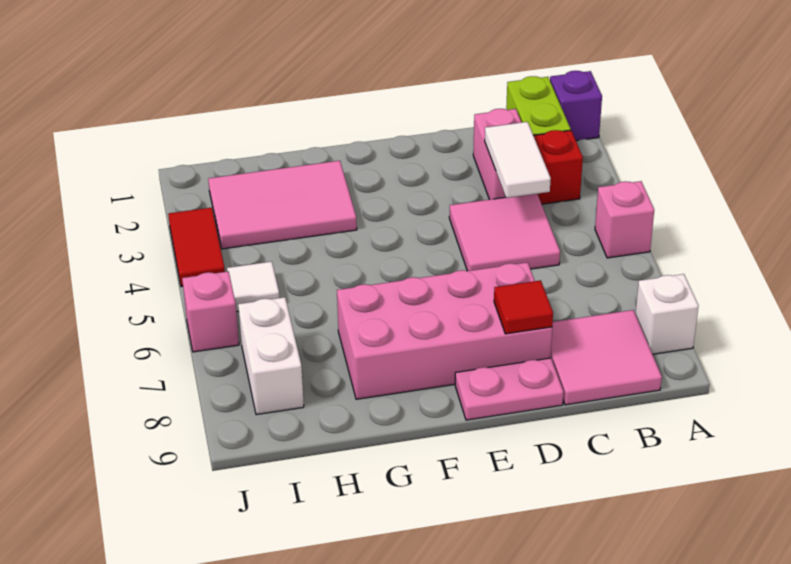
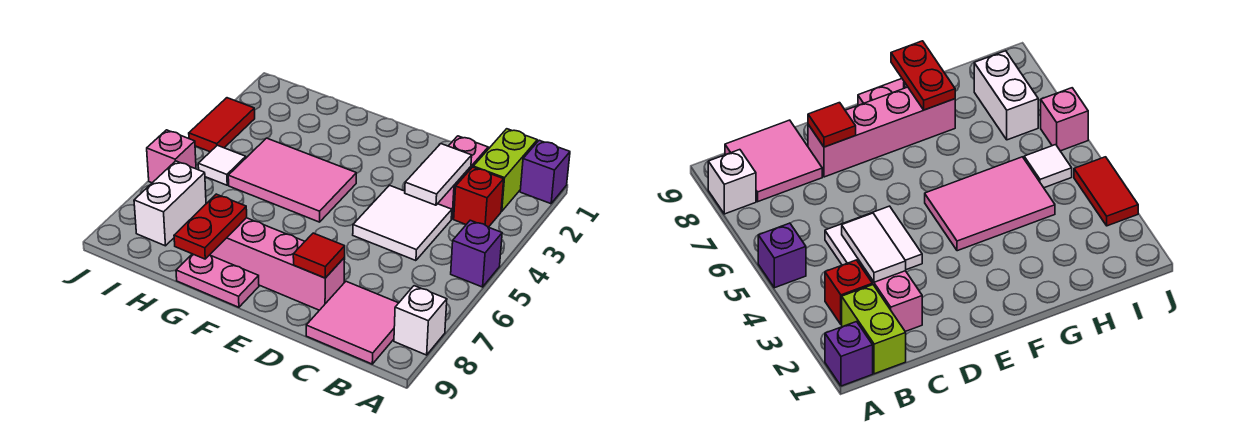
pink 1x1 brick [595,181,654,258] -> purple 1x1 brick [451,220,502,287]
pink 2x2 tile [449,194,560,271] -> white 2x2 tile [353,185,452,261]
pink 2x4 brick [337,262,552,399] -> pink 1x4 brick [210,218,345,310]
pink 1x2 plate [455,358,563,420] -> pink 1x2 plate moved to [176,254,259,307]
pink 2x3 tile [208,161,357,249] -> pink 2x3 tile moved to [228,138,356,222]
none -> red 1x2 plate [174,194,247,259]

